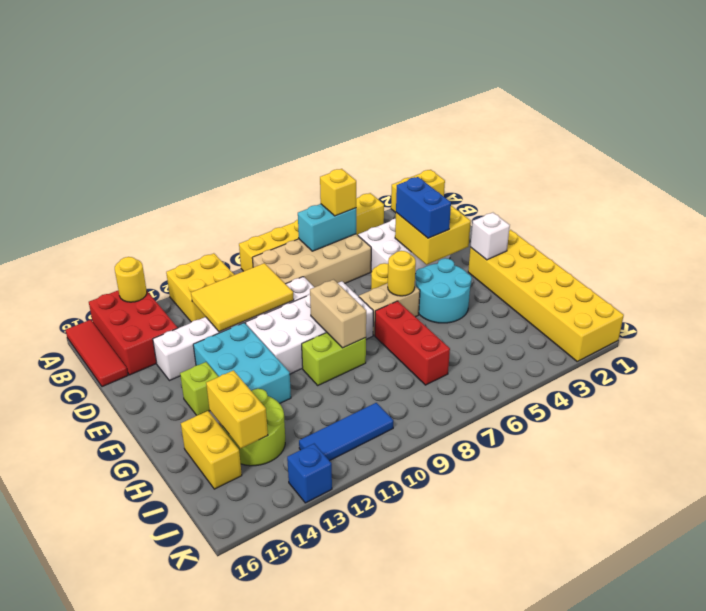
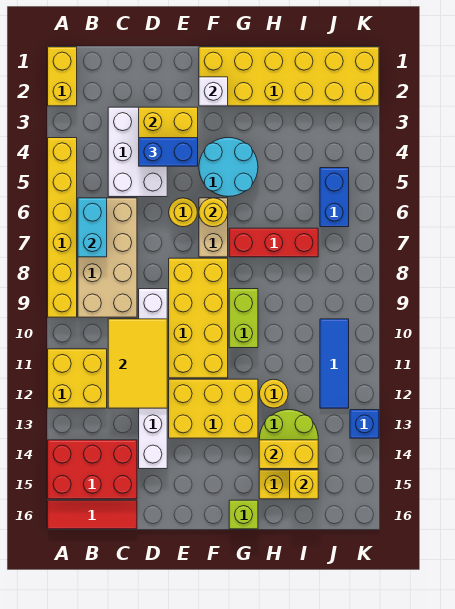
yellow 1x1 round brick [115,257,147,302] -> yellow 1x1 round brick moved to [259,379,288,408]
yellow 1x1 brick [320,169,356,216] -> yellow 1x1 brick moved to [290,470,318,499]
white 2x4 brick [246,281,373,374] -> yellow 2x4 brick [169,258,228,378]
cyan 2x3 brick [193,323,291,404] -> yellow 2x3 brick [169,379,258,438]
tan 1x2 brick [310,280,366,348] -> none
lime 1x1 brick [180,362,218,415] -> lime 1x1 brick moved to [229,500,258,529]
none -> blue 1x2 brick [320,168,349,227]

